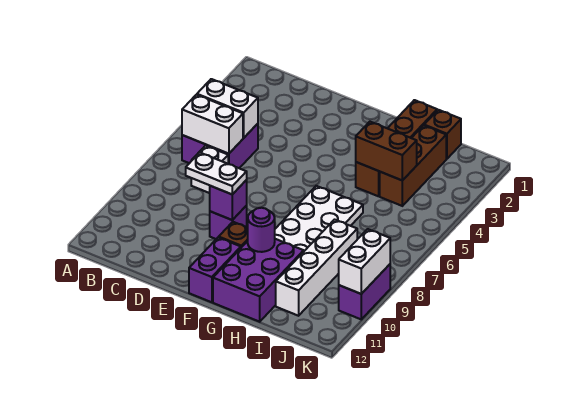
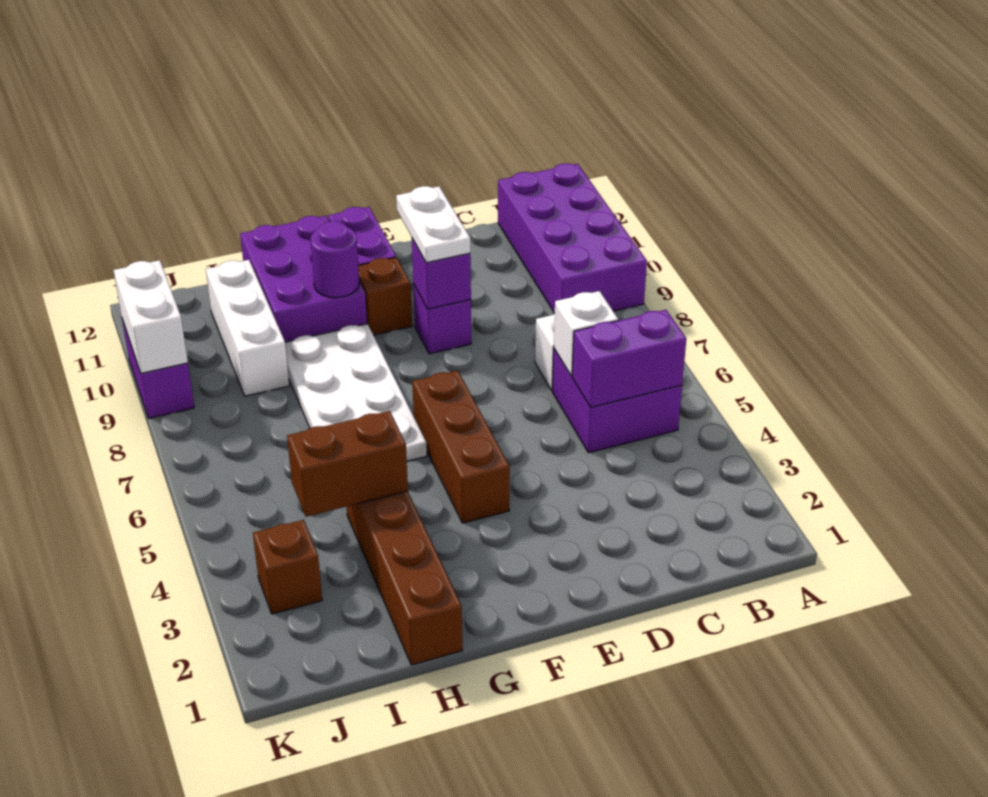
none -> purple 2x4 brick [498,164,647,313]
white 1x2 brick [197,79,258,138] -> purple 1x2 brick [572,310,686,407]
white 1x2 brick [182,95,243,154] -> white 1x1 brick [554,291,618,376]
white 1x2 plate [186,153,247,194] -> white 1x2 plate turned to [396,186,470,263]
brown 1x1 brick [424,110,461,159] -> brown 1x1 brick moved to [253,520,322,614]
brown 1x3 brick [380,125,446,206] -> brown 1x3 brick moved to [412,370,510,523]
white 1x4 brick [276,220,357,316] -> white 1x3 brick [206,260,289,396]

